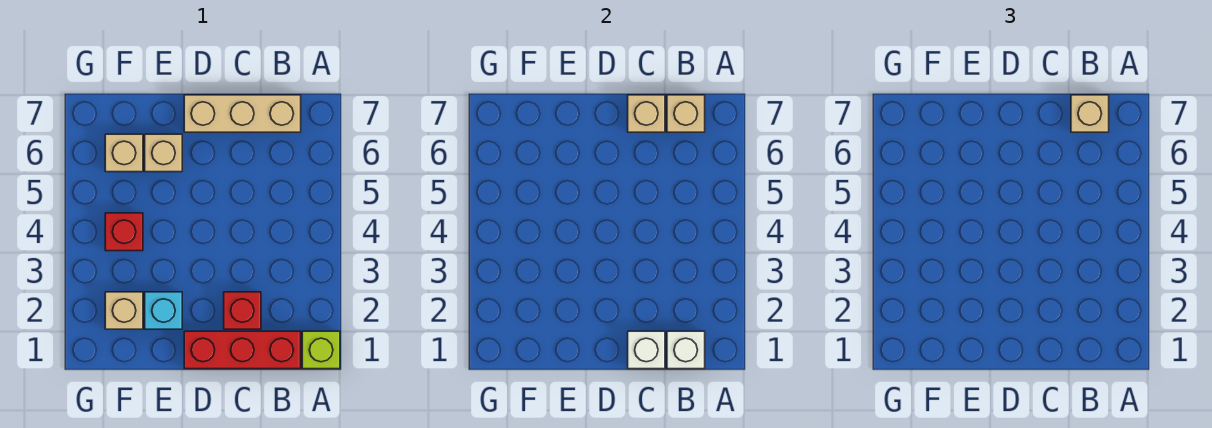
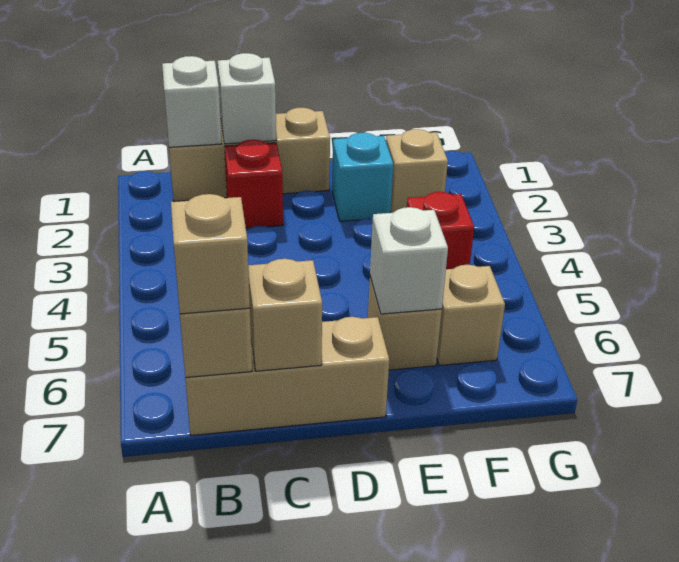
lime 1x1 brick [302,331,340,369] -> none
red 1x3 brick [184,331,301,369] -> tan 1x3 brick [169,108,330,201]
none -> white 1x1 brick [370,207,448,314]

